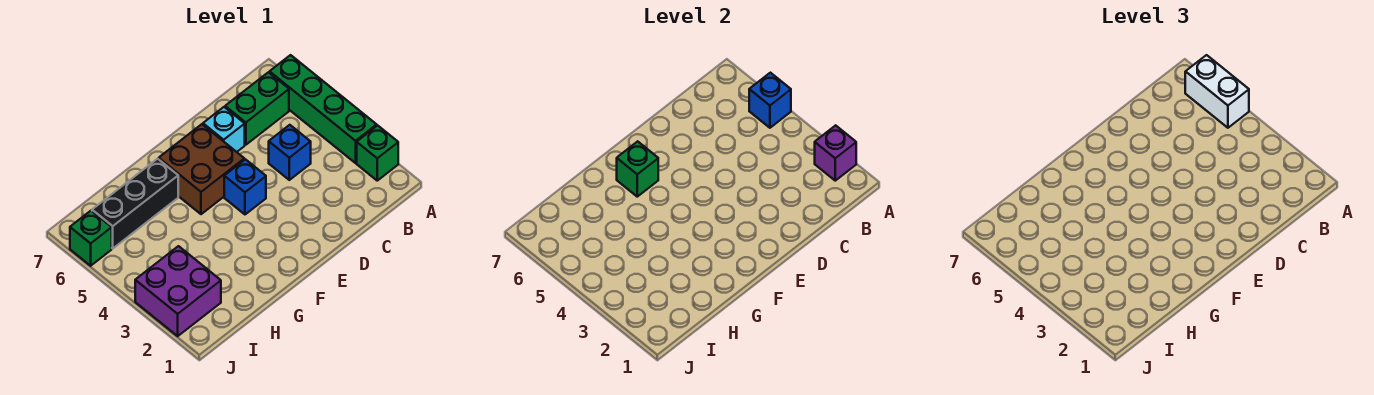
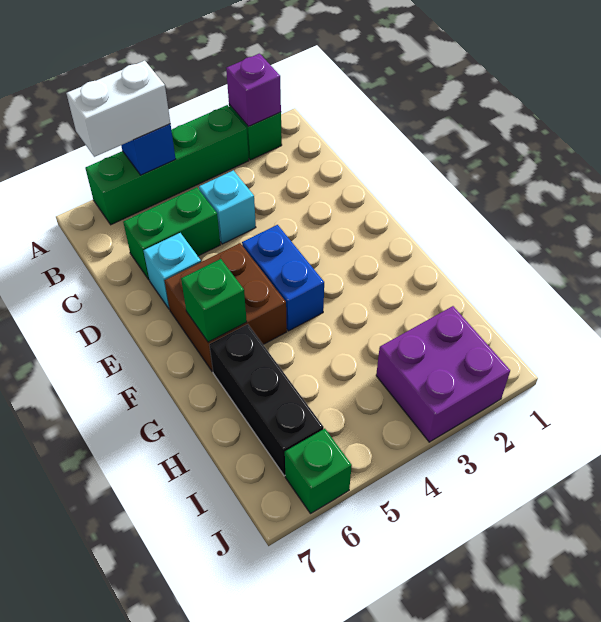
green 1x2 brick [225,72,289,145] -> green 1x2 brick turned to [123,187,220,280]
blue 1x1 brick [269,125,311,180] -> cyan 1x1 brick [199,170,256,244]
blue 1x1 brick [224,159,266,214] -> blue 1x2 brick [242,225,324,331]

